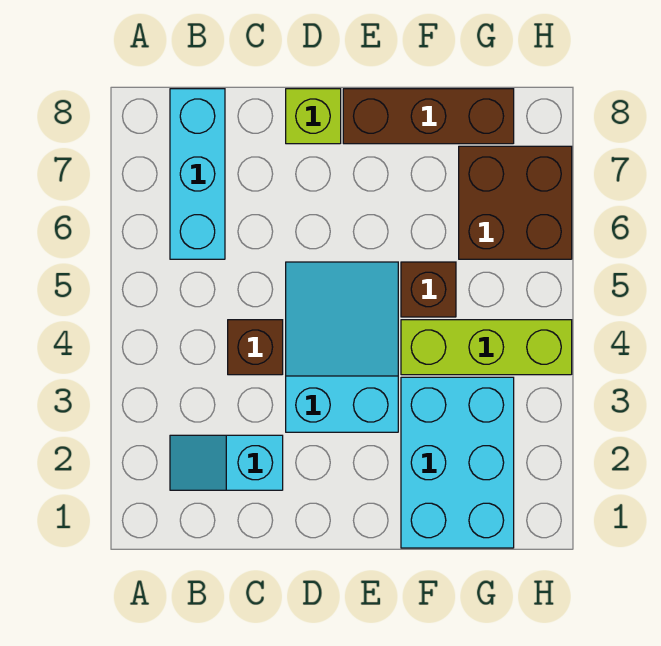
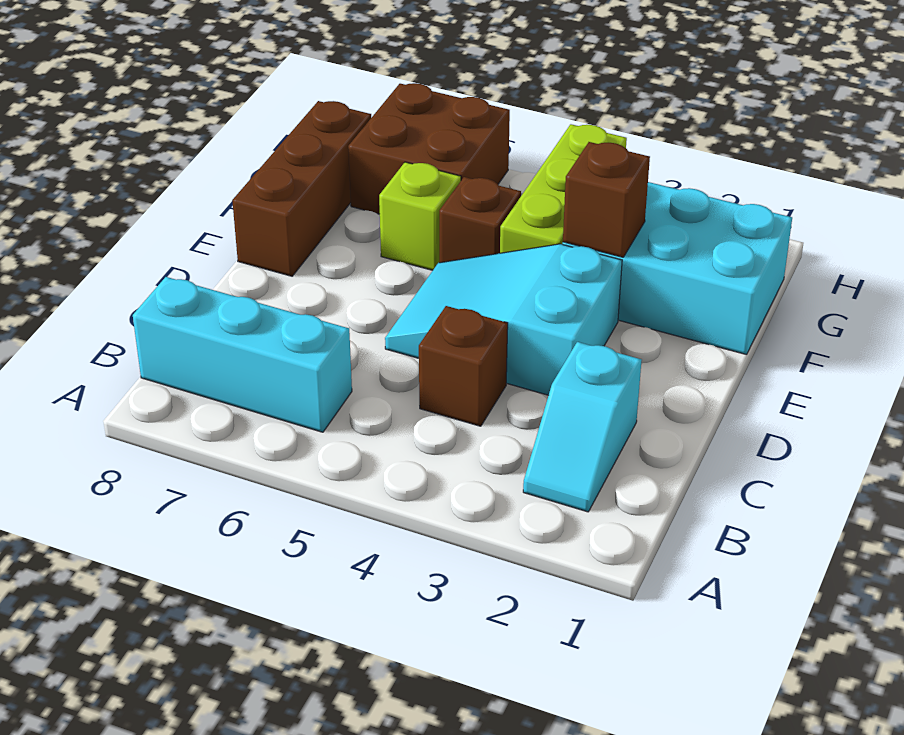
lime 1x1 brick [286,89,341,144] -> lime 1x1 brick moved to [379,162,461,270]
none -> brown 1x1 brick [563,142,650,257]

